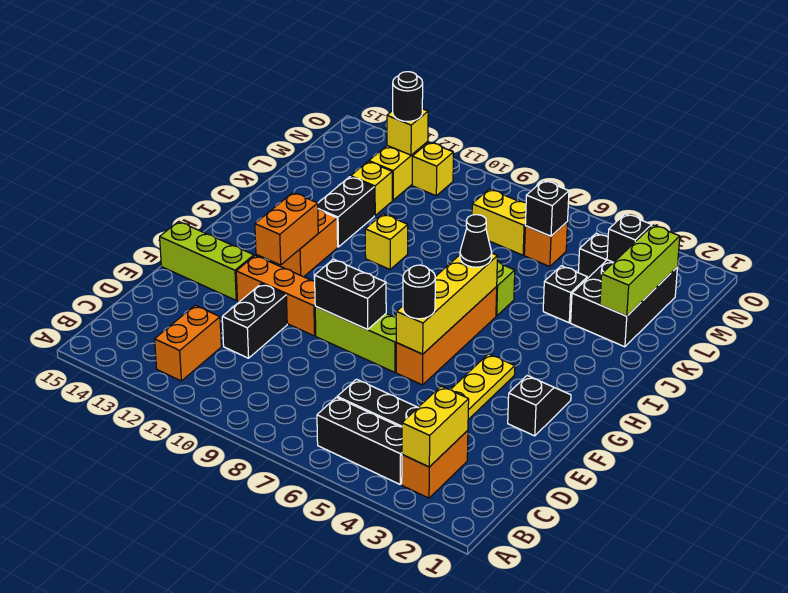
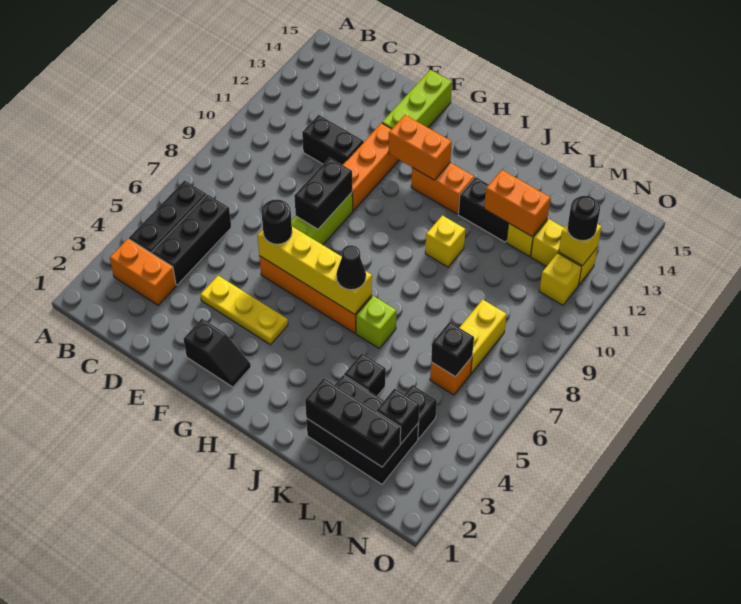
yellow 1x2 brick [402,386,469,467] -> none
orange 1x2 brick [155,305,221,381] -> orange 1x2 brick moved to [484,170,550,236]
lime 1x3 brick [600,225,680,316] -> black 1x3 brick [305,378,401,467]

